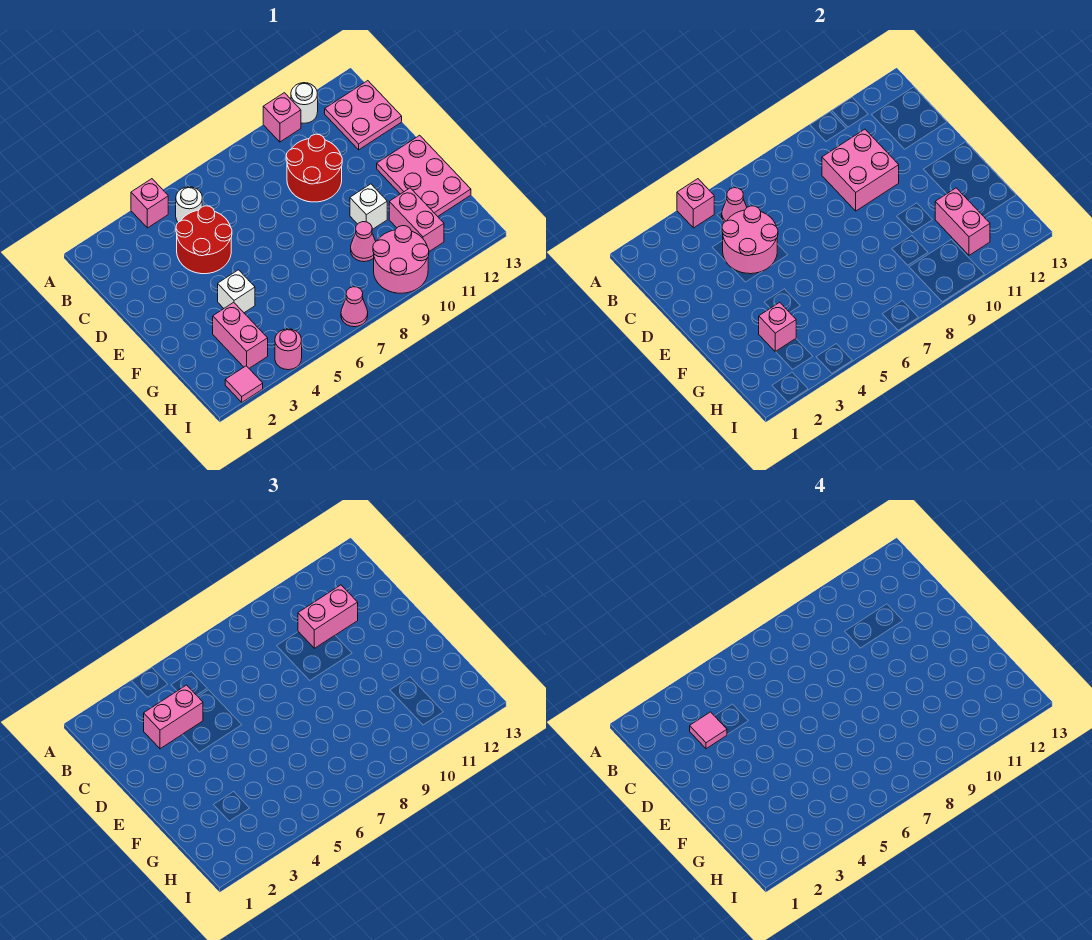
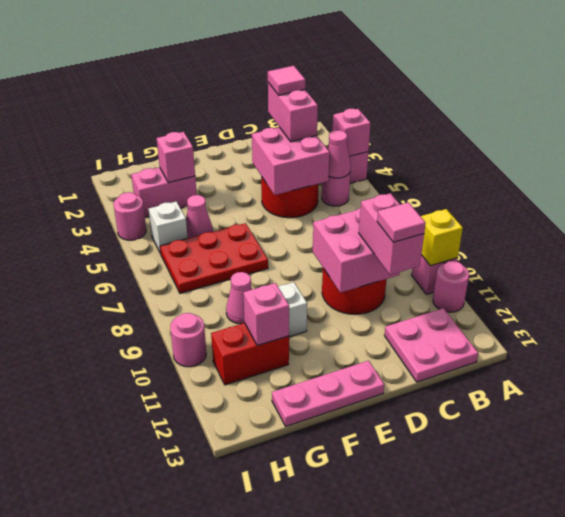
none -> yellow 1x1 brick [421,209,463,266]
white 1x1 round brick [291,83,318,123] -> pink 1x1 round brick [433,261,469,312]
white 1x1 round brick [176,187,202,222] -> pink 1x1 round brick [322,173,350,206]
pink 2x2 round brick [722,206,778,274] -> pink 2x2 brick [252,127,330,195]
pink 2x3 plate [377,135,471,216] -> pink 1x3 plate [272,361,384,426]
white 1x1 brick [218,270,255,313] -> white 1x1 brick moved to [149,201,188,254]
none -> red 2x3 plate [160,223,268,293]
pink 1x2 brick [389,188,444,251] -> red 1x2 brick [211,323,289,385]
pink 1x2 brick [935,188,990,255] -> pink 1x1 brick [243,283,289,346]
pink 2x2 round brick [373,226,429,293] -> pink 1x1 round brick [170,313,206,367]
pink 1x1 tile [225,366,263,402] -> pink 1x1 tile moved to [377,202,426,242]
pink 1x1 cone [341,287,368,327] -> pink 1x1 cone moved to [186,195,213,238]

